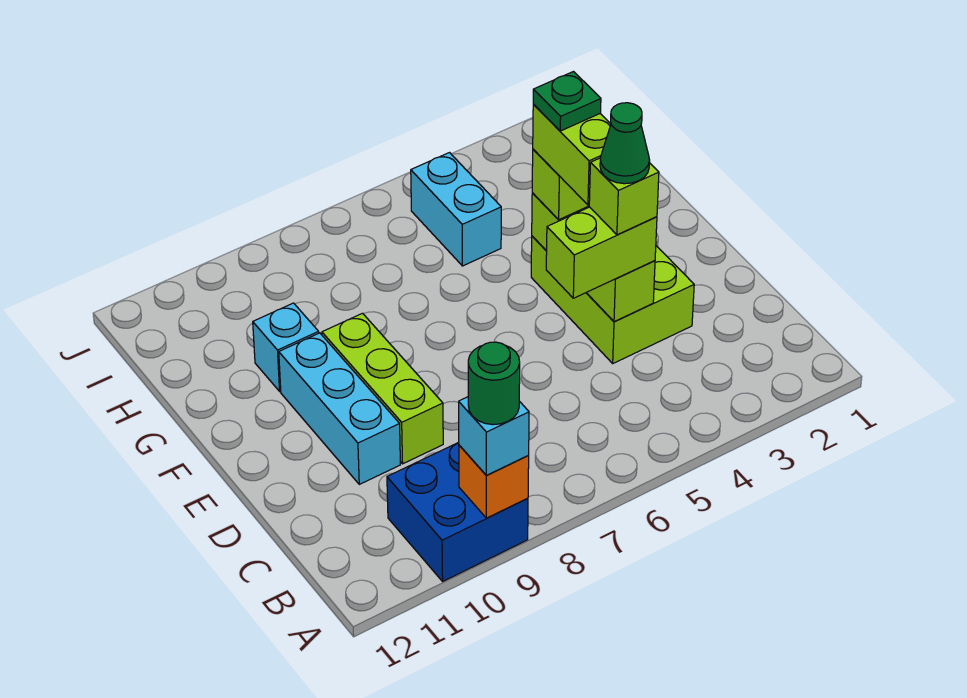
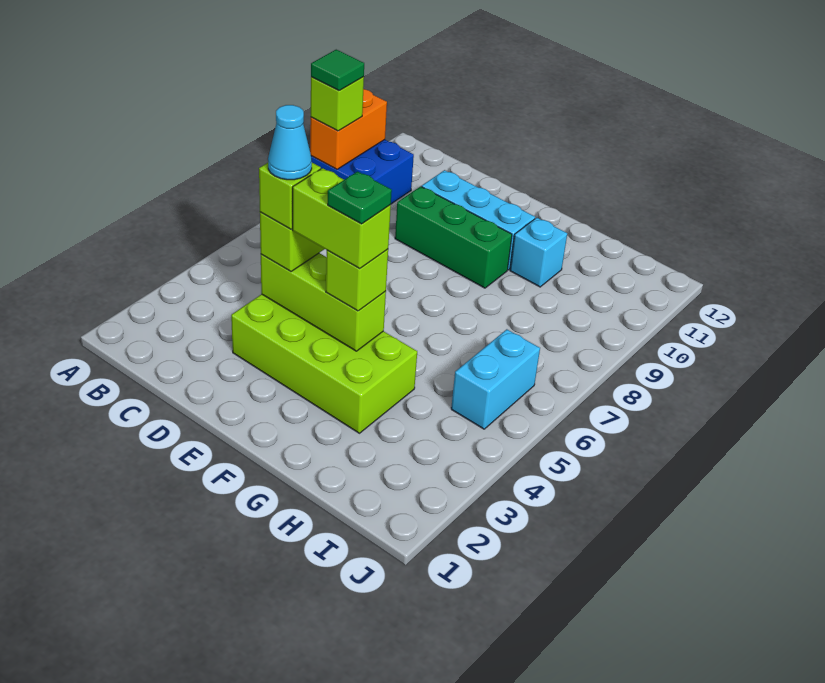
orange 1x1 brick [459,445,529,518] -> orange 1x2 brick [310,89,387,169]
cyan 1x1 brick [459,397,529,476] -> lime 1x1 brick [311,77,364,131]
green 1x1 round brick [468,342,520,425] -> green 1x1 tile [311,50,364,91]
lime 2x3 brick [531,236,694,363] -> lime 2x4 brick [231,294,417,433]
green 1x1 cone [600,103,650,184] -> cyan 1x1 cone [268,105,312,180]
lime 1x3 brick [322,313,443,464] -> green 1x3 brick [395,186,512,288]
cyan 1x2 brick [411,153,501,266] -> cyan 1x2 brick turned to [451,329,540,429]

